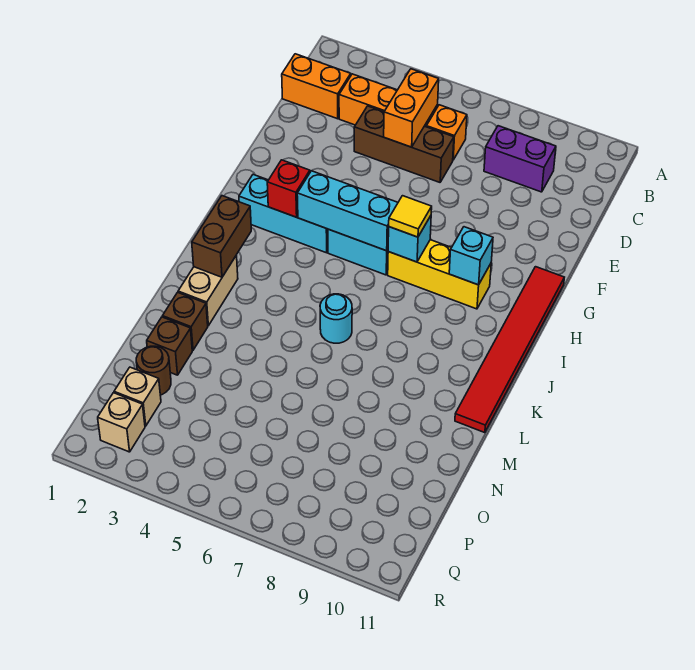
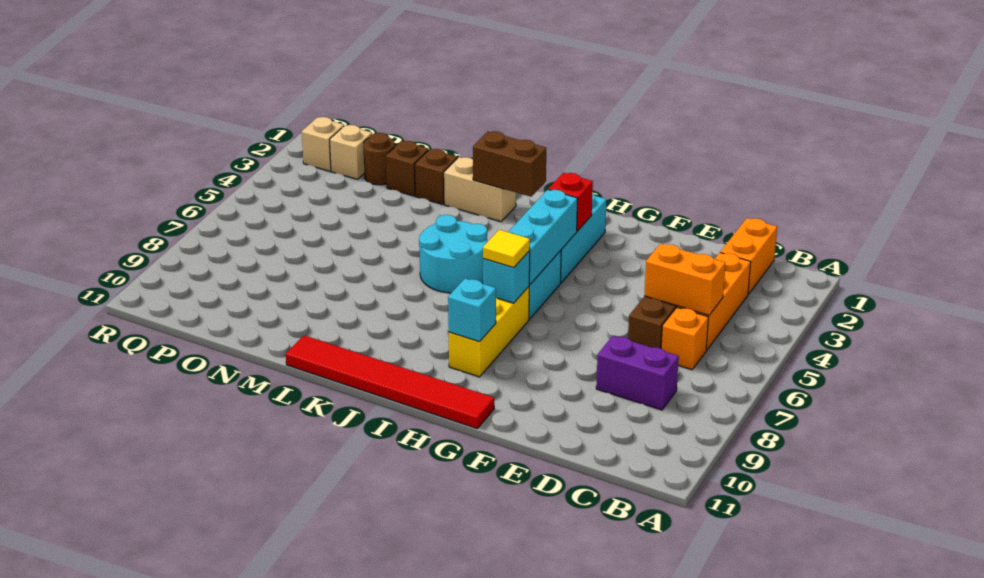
purple 1x2 brick [484,126,556,192] -> purple 1x2 brick turned to [596,336,679,410]
cyan 1x1 round brick [320,294,352,343] -> cyan 2x2 round brick [419,215,487,293]

